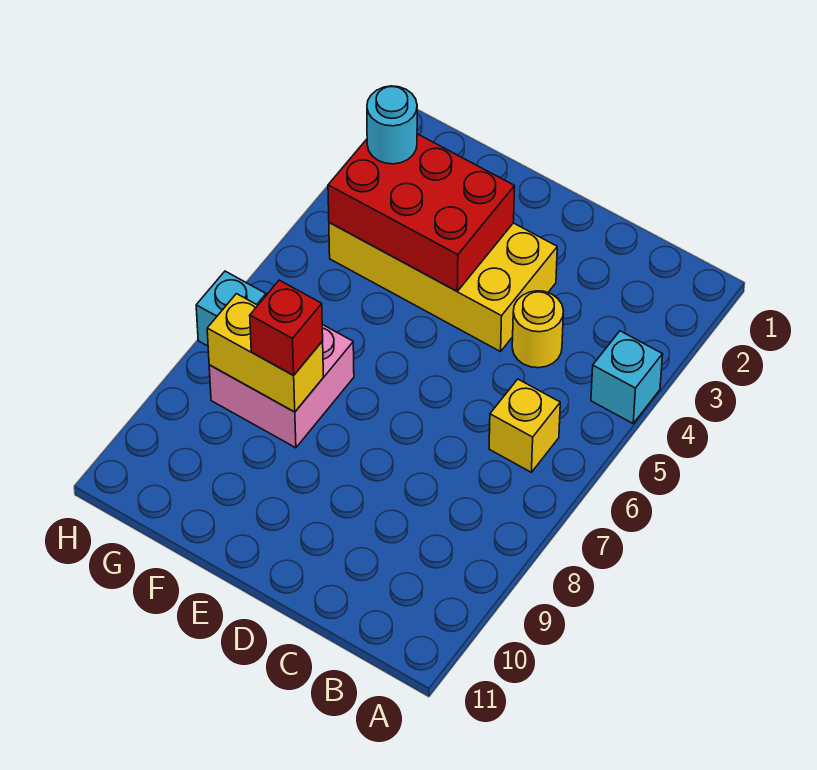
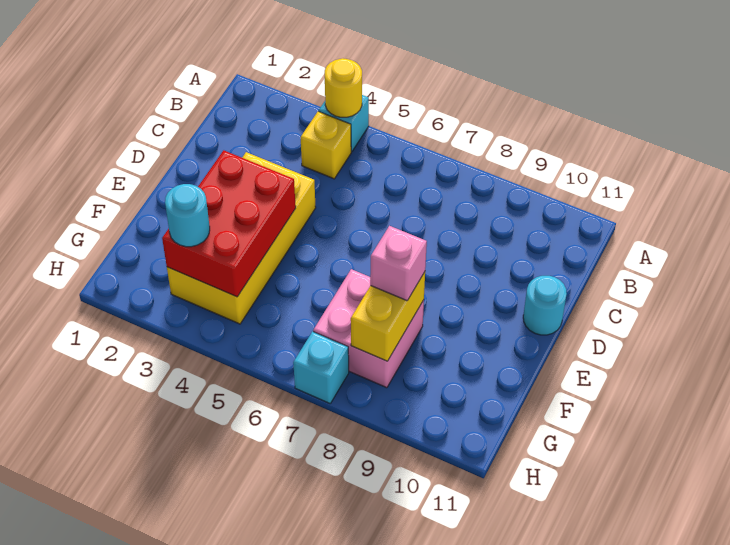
yellow 1x1 brick [489,379,560,472] -> yellow 1x1 brick moved to [301,111,351,179]
yellow 1x1 round brick [512,291,564,368] -> yellow 1x1 round brick moved to [325,58,362,117]
none -> cyan 1x1 round brick [523,276,567,335]
red 1x1 brick [250,280,323,375] -> pink 1x1 brick [370,226,427,301]

